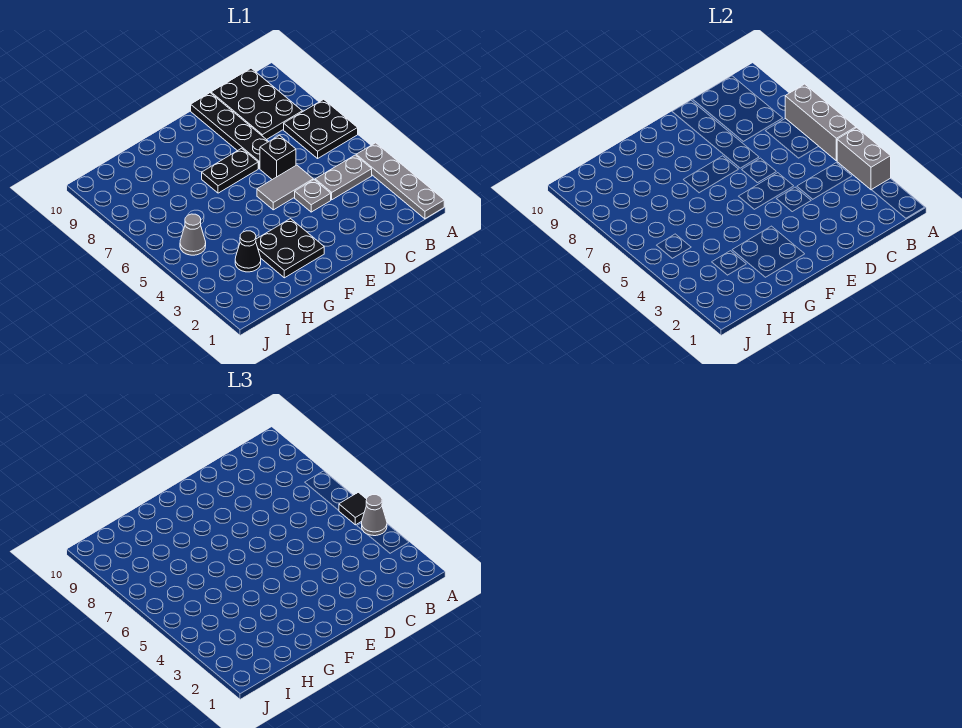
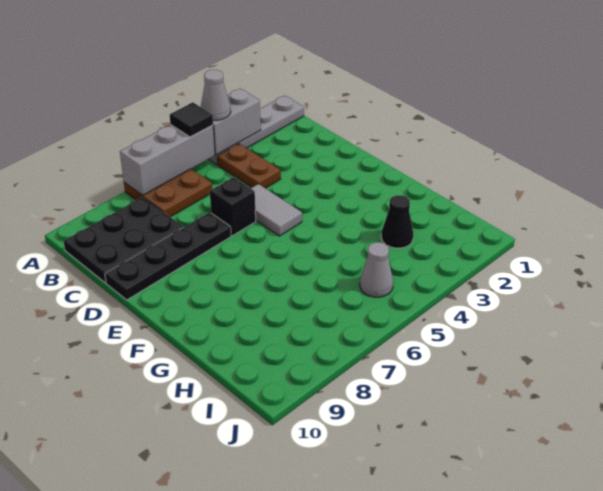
black 2x2 plate [284,99,358,158] -> brown 2x2 plate [124,169,212,217]
grey 1x2 plate [315,155,372,200] -> brown 1x2 plate [217,144,281,188]
grey 1x1 plate [295,180,331,212] -> none
black 1x2 plate [202,148,258,193] -> none
black 2x2 plate [256,219,324,278] -> none

